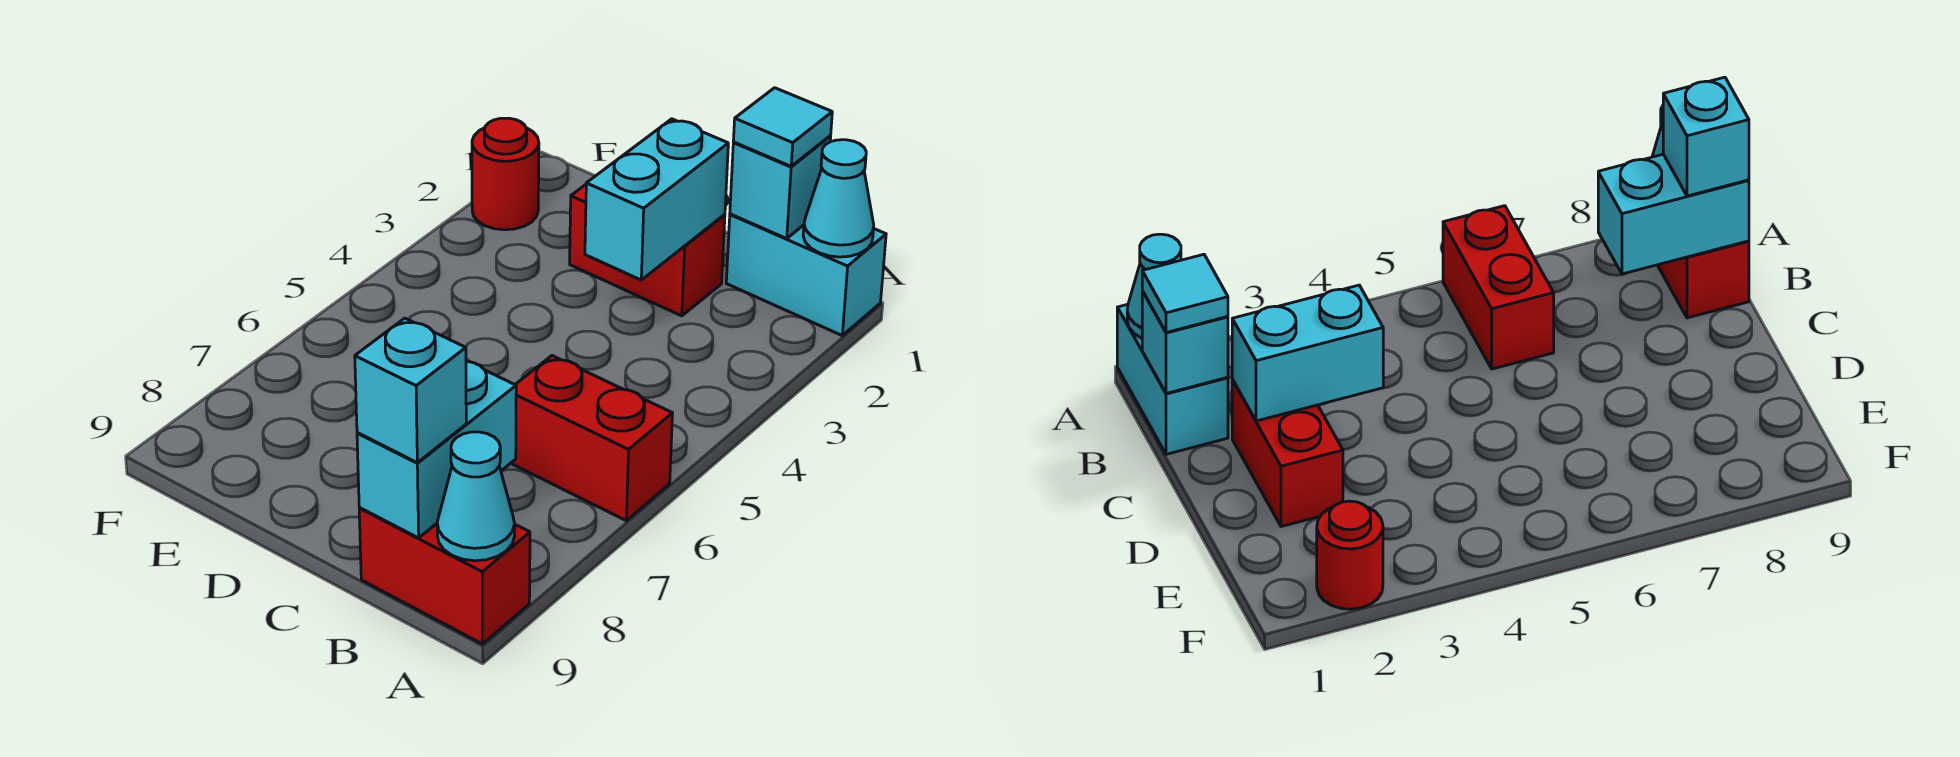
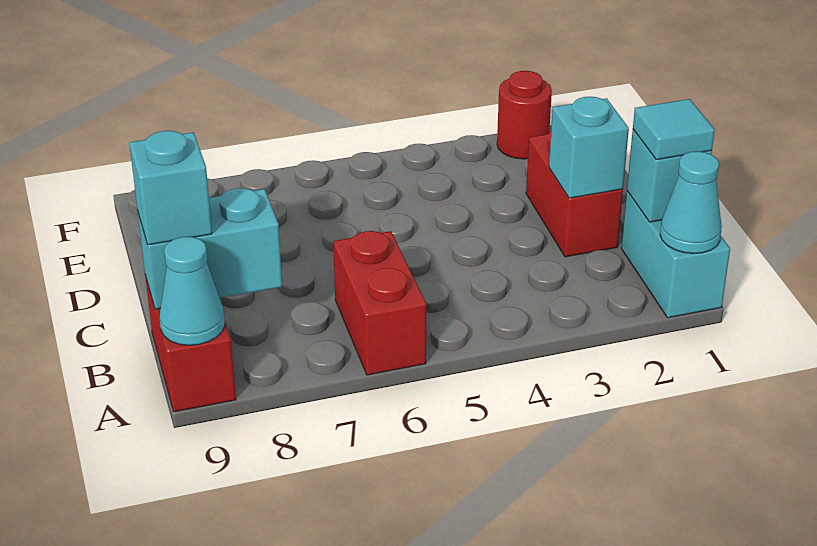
cyan 1x2 brick [585,119,728,280] -> cyan 1x1 brick [549,97,629,198]

